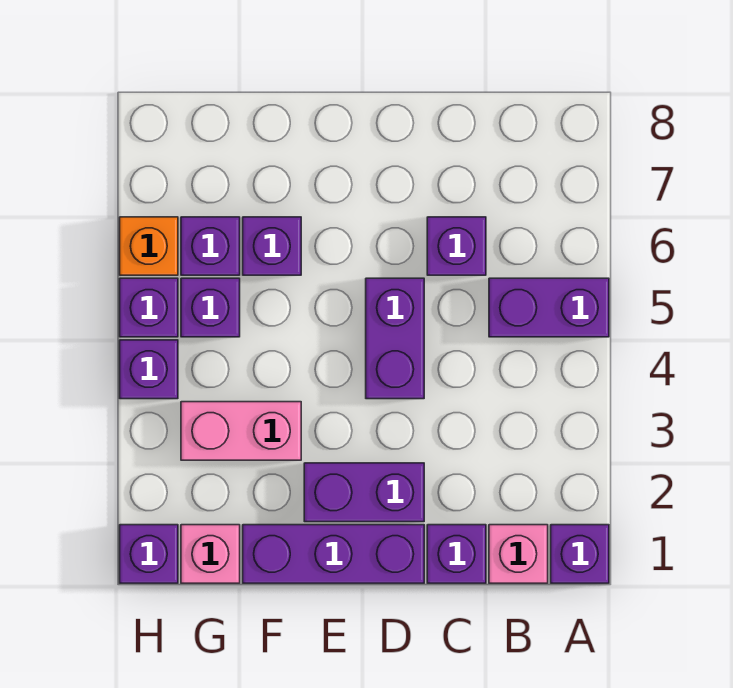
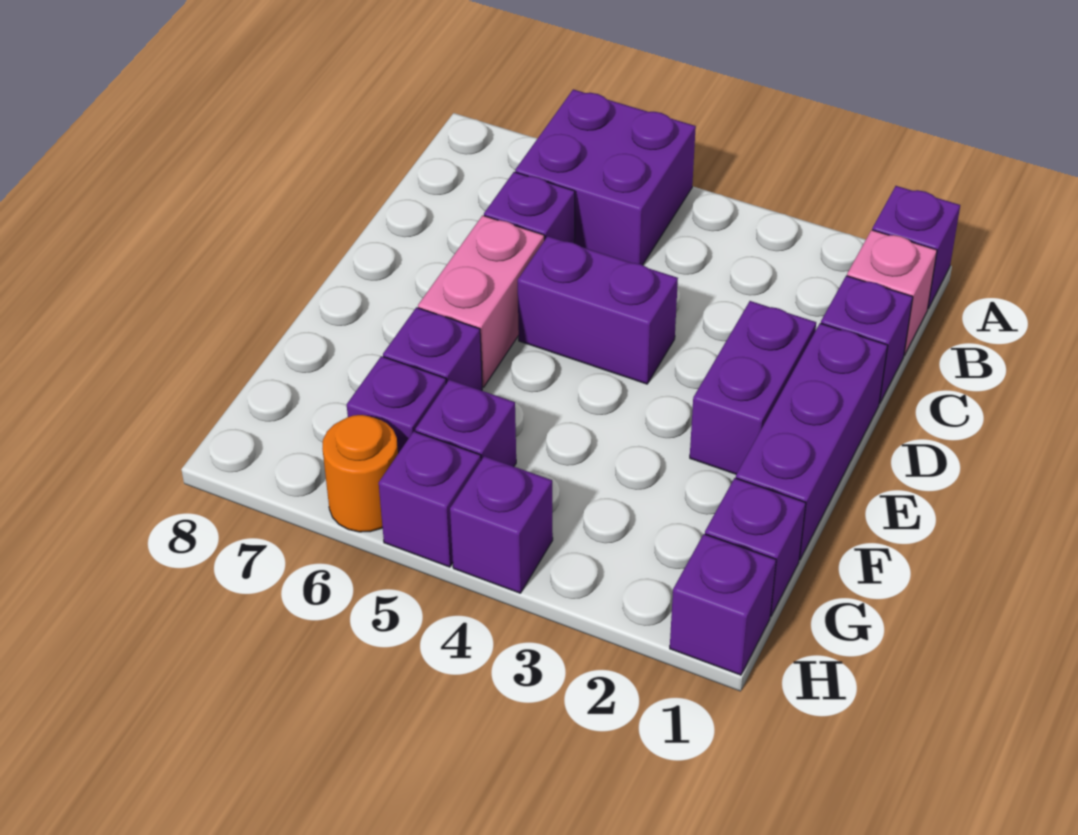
purple 1x2 brick [489,278,609,337] -> purple 2x2 brick [515,89,696,265]
pink 1x2 brick [181,402,301,460] -> pink 1x2 brick moved to [418,215,544,387]
pink 1x1 brick [181,525,240,583] -> purple 1x1 brick [705,478,806,616]
orange 1x1 brick [120,217,178,275] -> orange 1x1 round brick [322,415,398,532]

